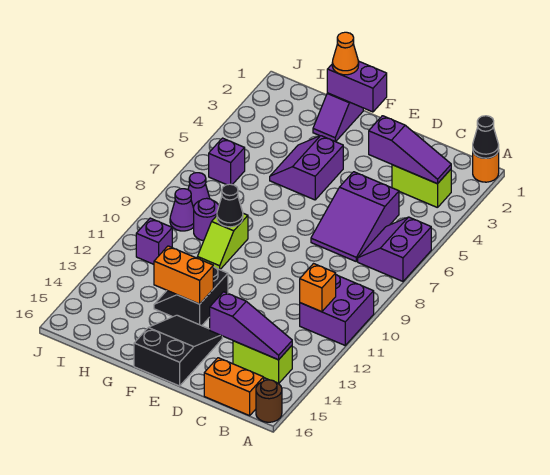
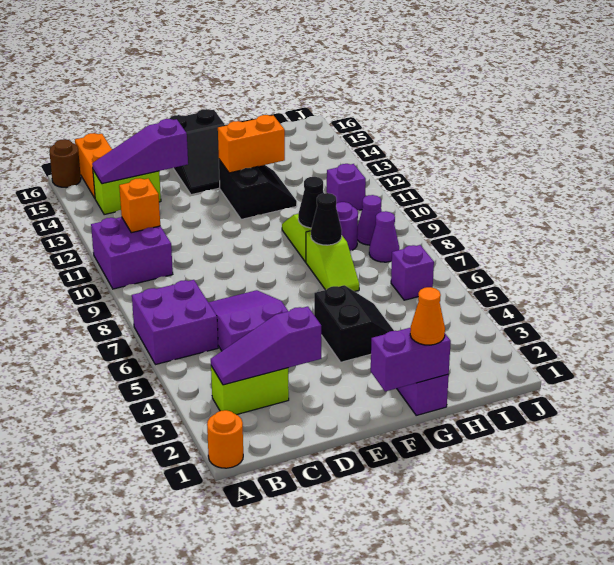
black 1x1 cone [473,116,499,158] -> black 1x1 cone moved to [311,193,342,245]
purple 2x2 slope [358,217,431,281] -> purple 2x2 brick [132,280,218,365]
orange 1x2 brick [204,358,264,416] -> orange 1x2 brick turned to [75,133,112,198]
purple 2x2 slope [270,136,343,200] -> black 2x2 slope [314,285,394,362]
none -> lime 1x2 slope [306,231,359,291]

